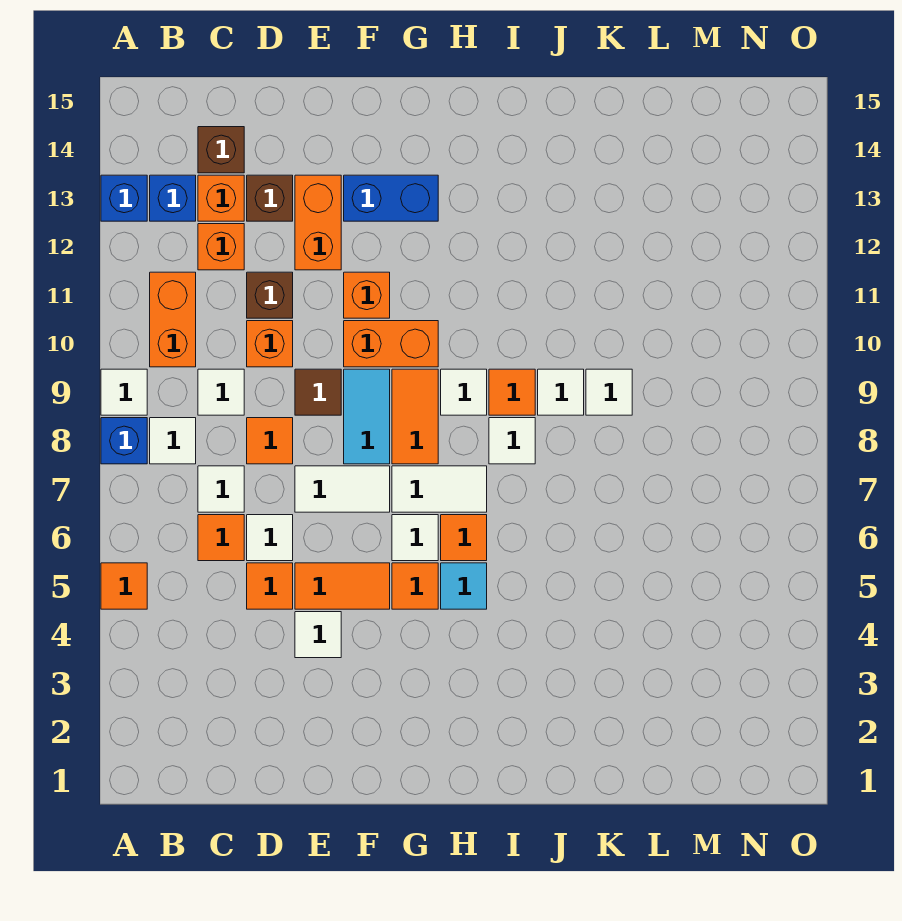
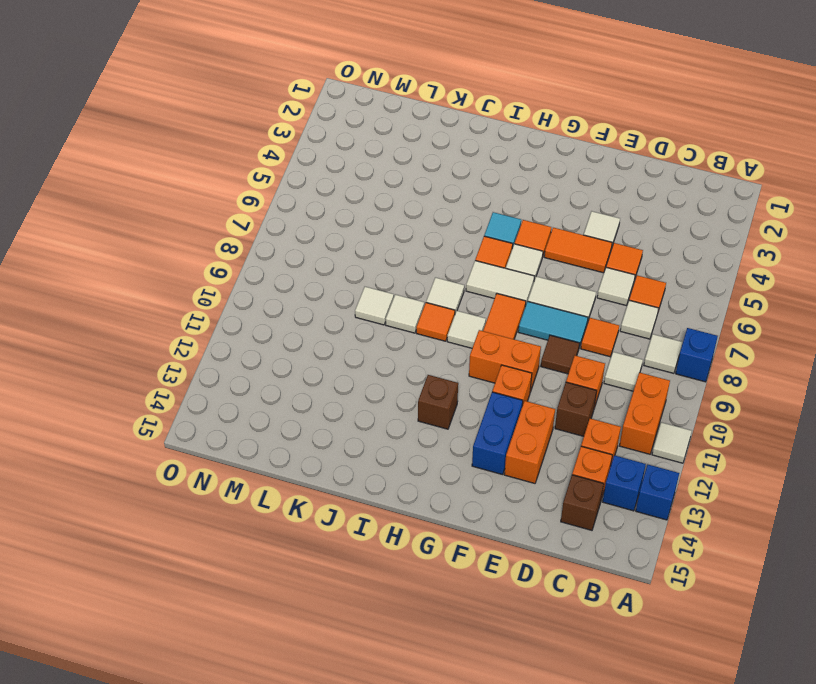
orange 1x1 tile [101,563,147,609] -> none
white 1x1 tile [101,369,147,415] -> white 1x1 tile moved to [652,422,692,463]
brown 1x1 brick [247,175,293,221] -> brown 1x1 brick moved to [418,375,458,429]
cyan 1x2 tile [344,369,390,464] -> cyan 1x2 tile turned to [518,301,588,347]
blue 1x2 brick [344,175,438,221] -> blue 1x2 brick turned to [472,392,523,475]

